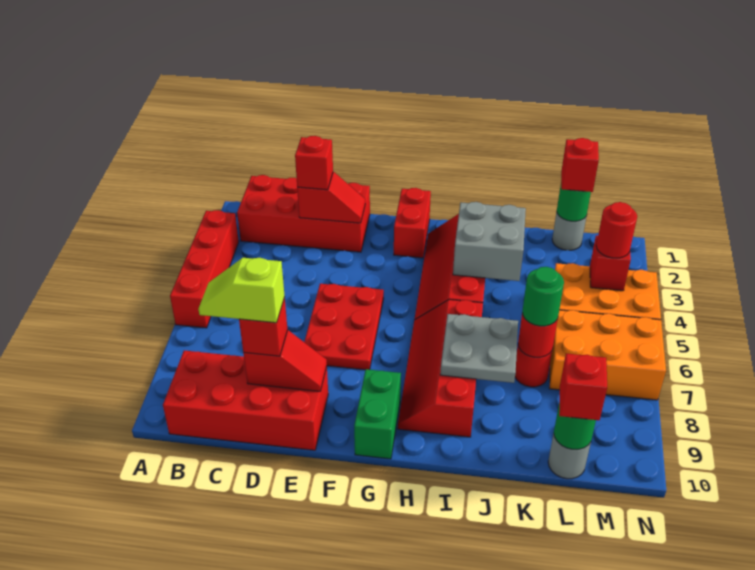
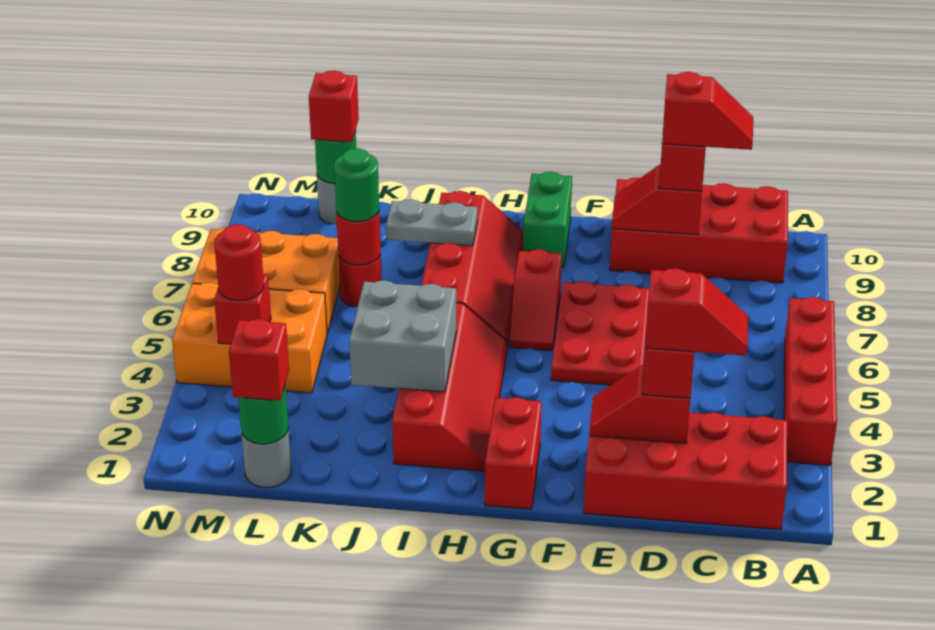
none -> red 1x2 slope [645,268,748,356]
lime 1x2 slope [199,258,285,323] -> red 1x2 slope [662,72,753,150]
none -> red 1x2 slope [510,250,562,351]
grey 2x2 plate [440,314,518,383] -> grey 1x2 plate [386,199,477,246]

